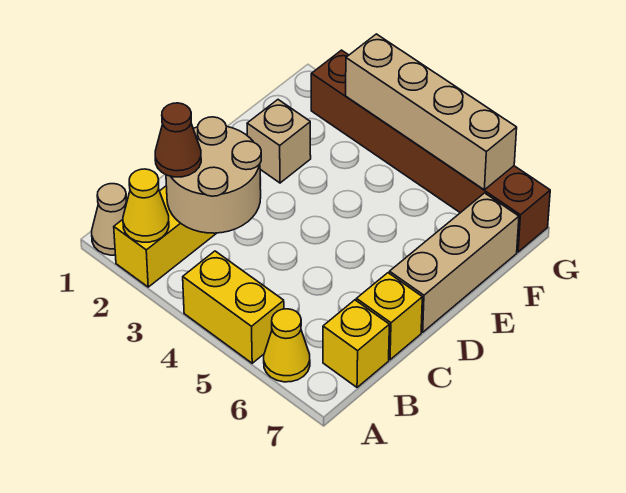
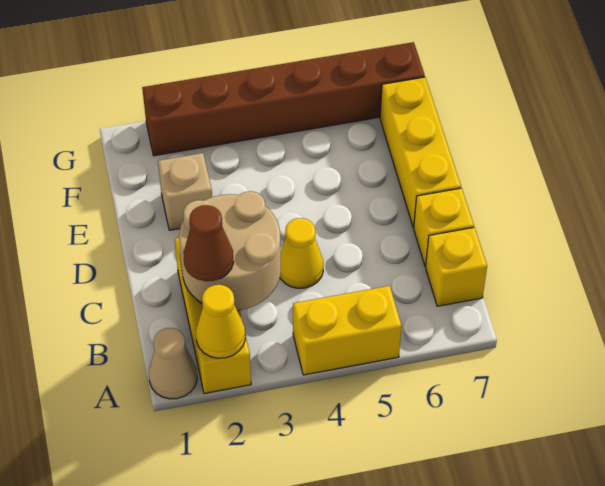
yellow 1x1 cone [264,309,310,382] -> yellow 1x1 cone moved to [280,218,323,288]
tan 1x3 brick [389,193,519,332] -> yellow 1x3 brick [380,77,461,228]
tan 1x4 brick [346,34,517,190] -> none

